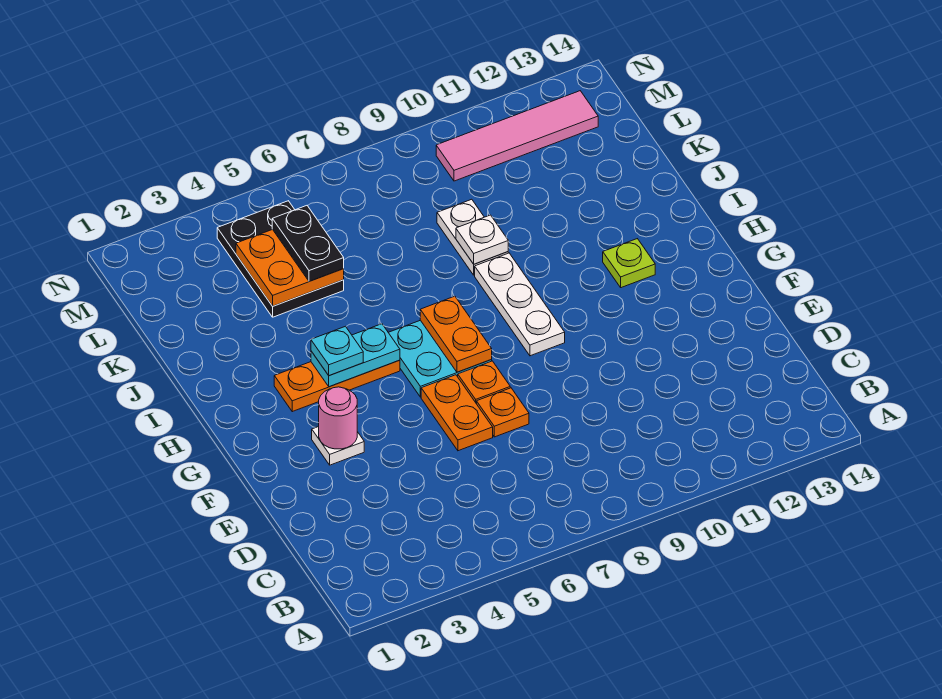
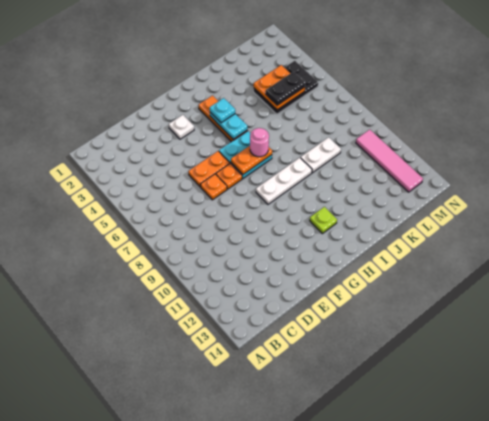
pink 1x1 round brick [319,387,357,449] -> pink 1x1 round brick moved to [250,128,269,157]
white 1x1 plate [456,215,508,264] -> none

